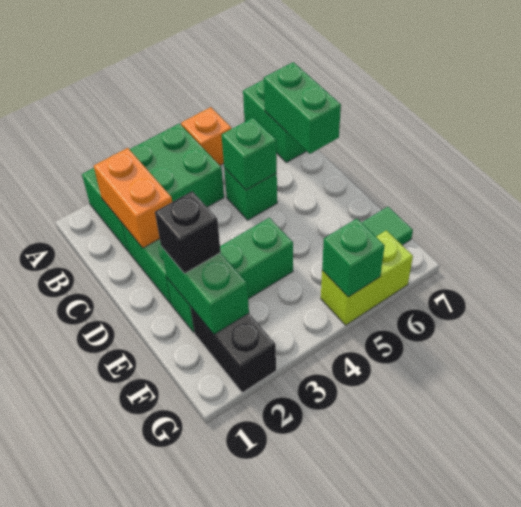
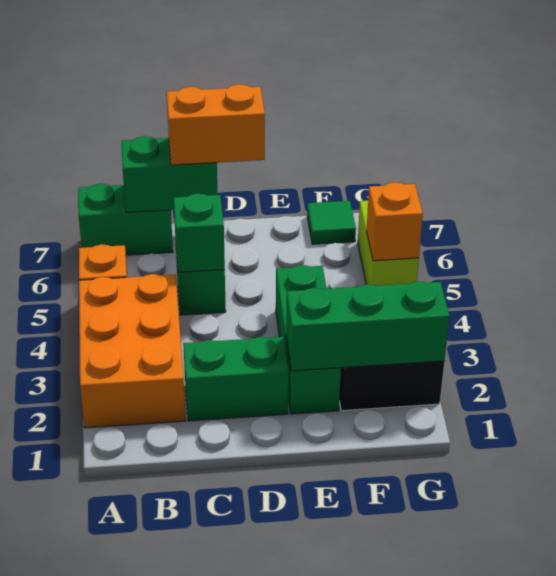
green 2x3 brick [82,124,224,251] -> orange 2x3 brick [79,274,186,428]
orange 1x2 brick [94,148,172,248] -> orange 1x2 brick moved to [167,84,265,165]
green 1x2 brick [161,247,249,334] -> green 1x3 brick [286,281,449,371]
black 1x1 brick [155,191,221,274] -> none
green 1x1 brick [322,219,385,297] -> orange 1x1 brick [367,182,423,261]

